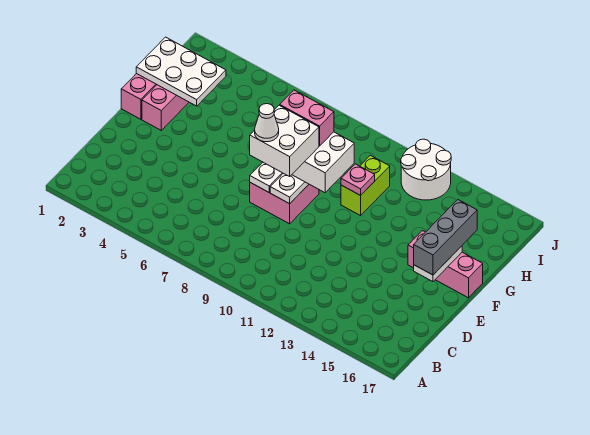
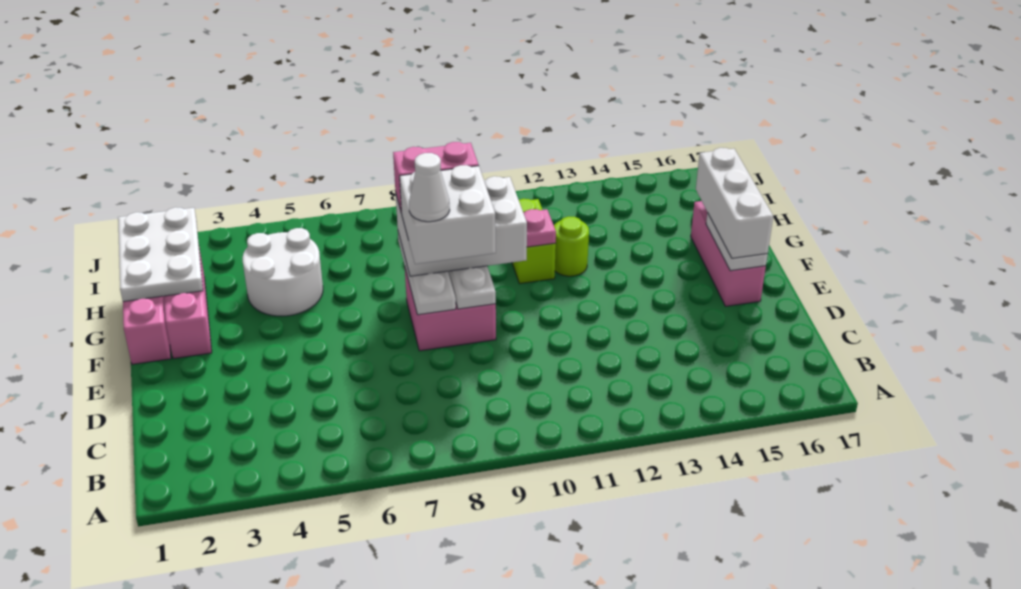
grey 1x3 brick [414,200,477,275] -> white 1x3 brick [696,148,773,258]
pink 1x3 brick [408,231,483,298] -> pink 1x3 brick turned to [691,201,766,306]
white 2x3 plate [136,37,226,106] -> white 2x3 plate turned to [118,207,203,302]
none -> lime 1x1 round brick [554,216,589,276]
white 2x2 round brick [401,139,451,200] -> white 2x2 round brick moved to [243,228,323,316]

